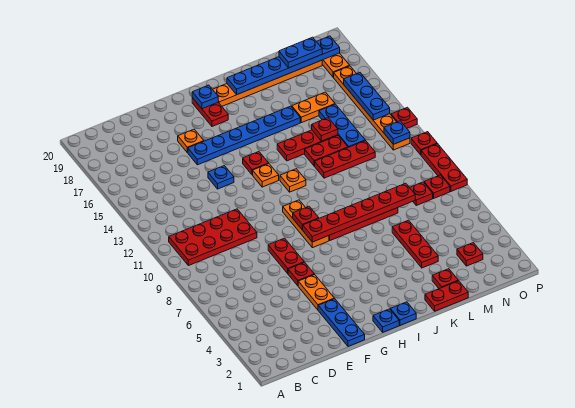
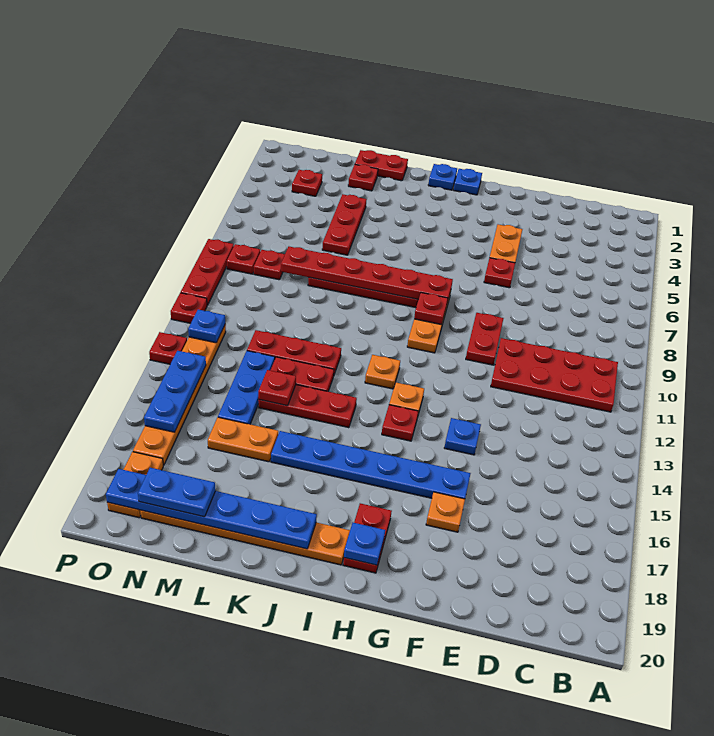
blue 1x3 plate [318,299,365,346] -> none
red 1x2 plate [268,238,304,274] -> red 1x2 plate moved to [466,313,504,365]

